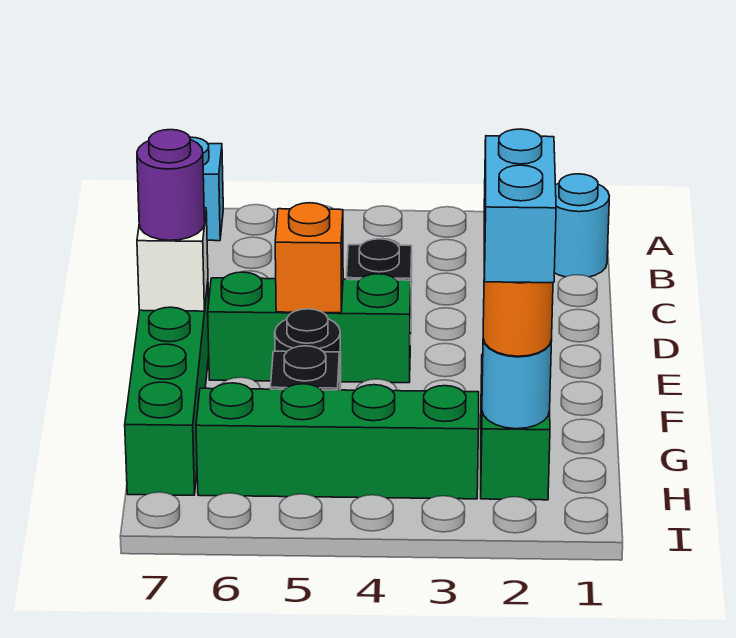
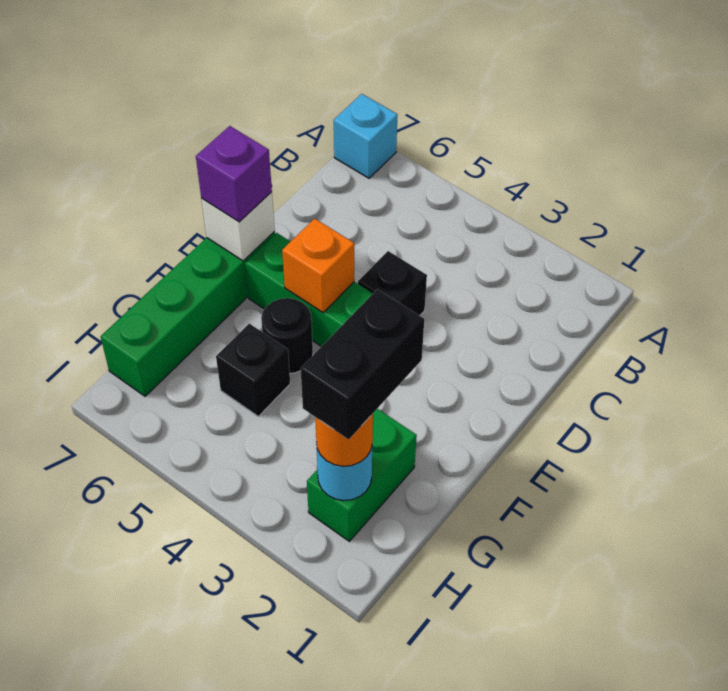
cyan 1x1 round brick [554,174,609,277] -> none
purple 1x1 round brick [137,130,205,240] -> purple 1x1 brick [196,126,272,222]
cyan 1x2 brick [484,129,556,283] -> black 1x2 brick [301,289,424,439]
green 1x4 brick [196,383,479,499] -> none

